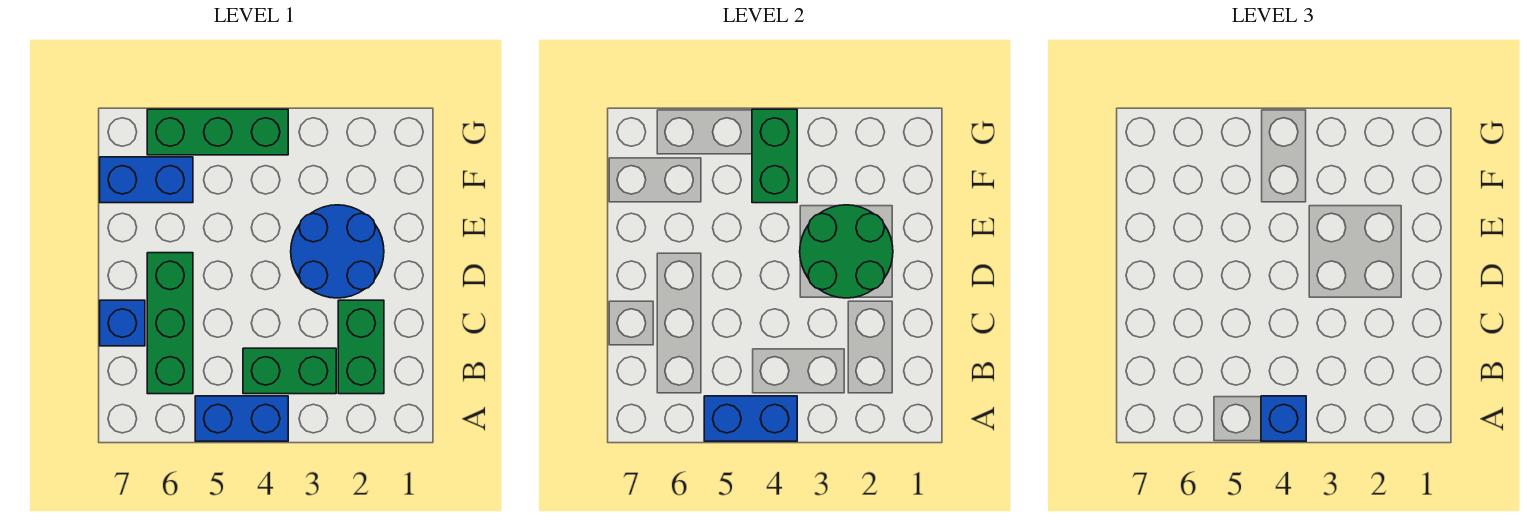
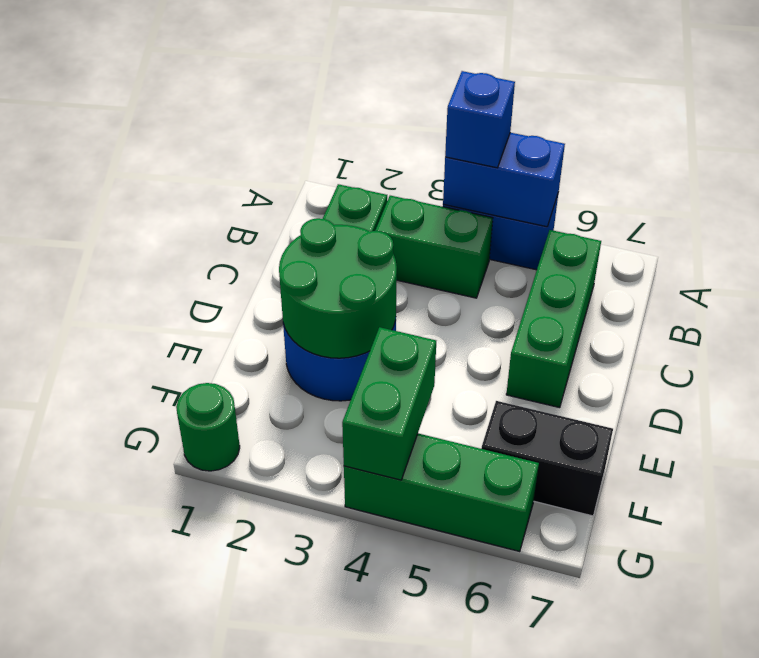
blue 1x1 brick [100,300,145,346] -> none
blue 1x2 brick [100,157,193,203] -> black 1x2 brick [481,401,613,516]
none -> green 1x1 round brick [176,383,240,471]

